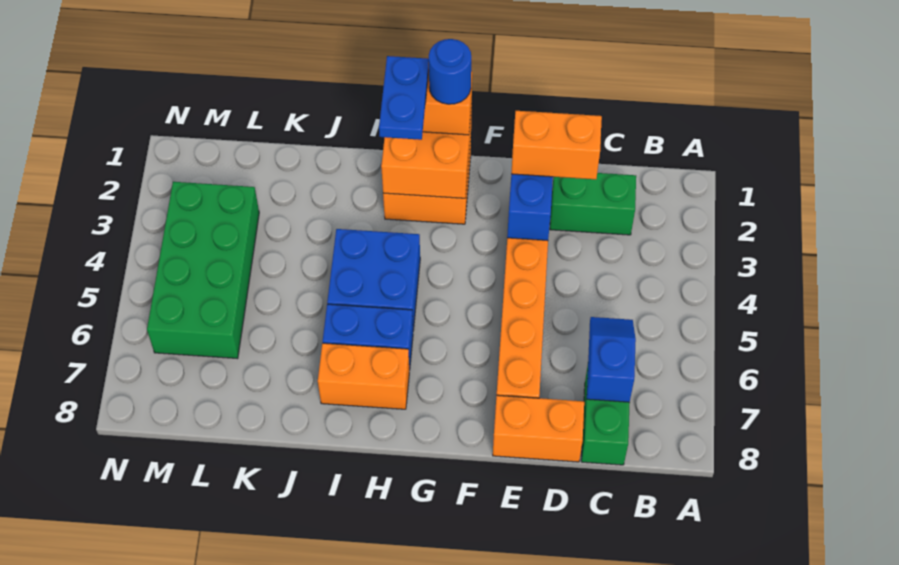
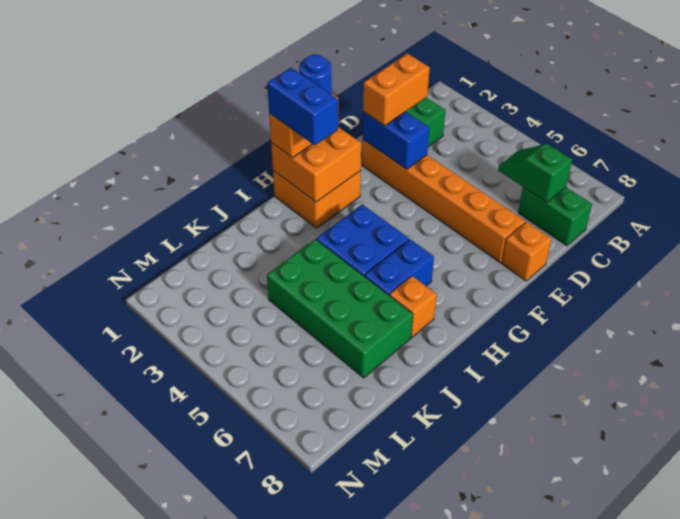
blue 1x2 slope [587,317,636,402] -> green 1x2 slope [498,144,572,203]
orange 1x2 brick [493,395,584,462] -> orange 1x1 brick [502,222,551,281]
blue 1x2 plate [379,56,429,140] -> blue 1x2 brick [267,68,338,145]
orange 1x2 brick [318,343,409,409] -> orange 1x1 brick [389,276,437,337]
green 2x4 brick [147,182,259,359] -> green 2x4 brick moved to [267,239,413,378]

